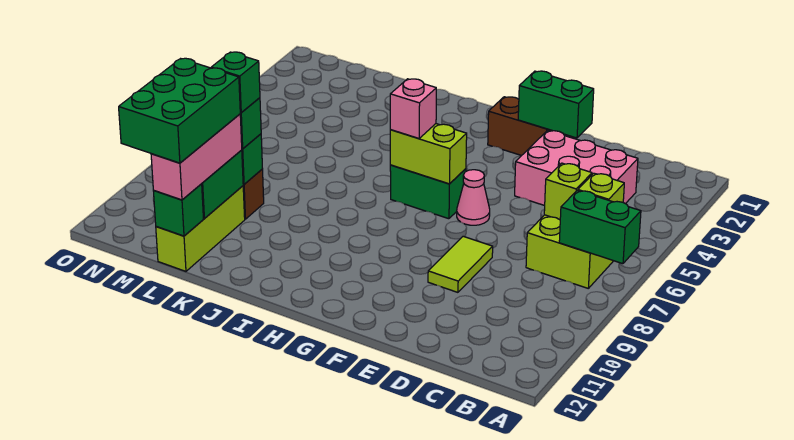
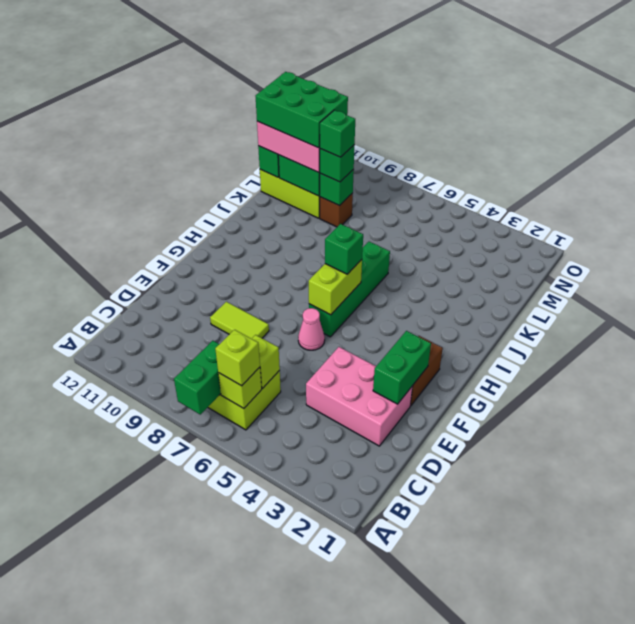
none -> lime 1x1 brick [215,330,260,386]
pink 2x3 brick [515,130,638,206] -> pink 2x3 brick turned to [306,347,413,446]
green 1x2 brick [390,165,466,219] -> green 1x4 brick [309,242,390,337]
pink 1x1 brick [390,79,437,139] -> green 1x1 brick [325,224,363,274]

